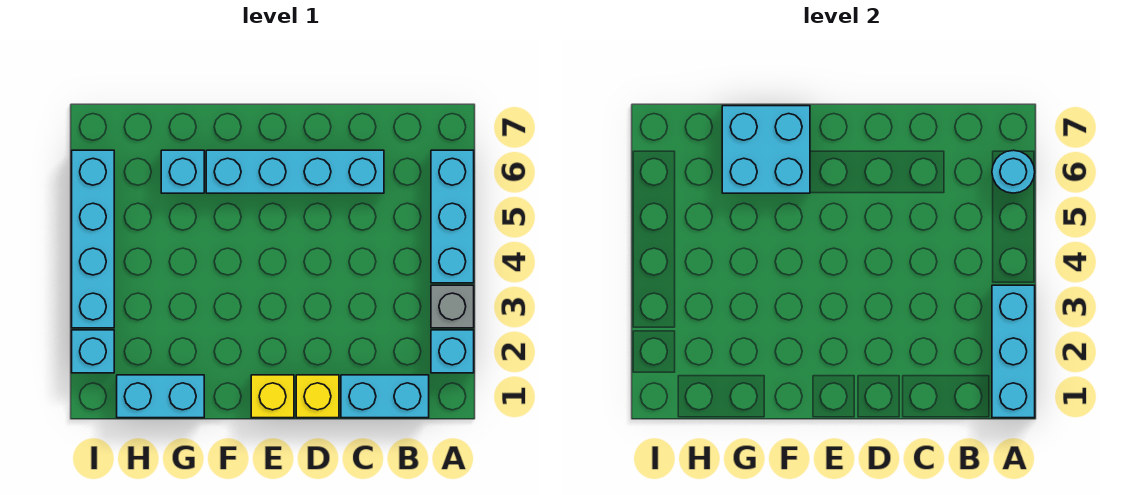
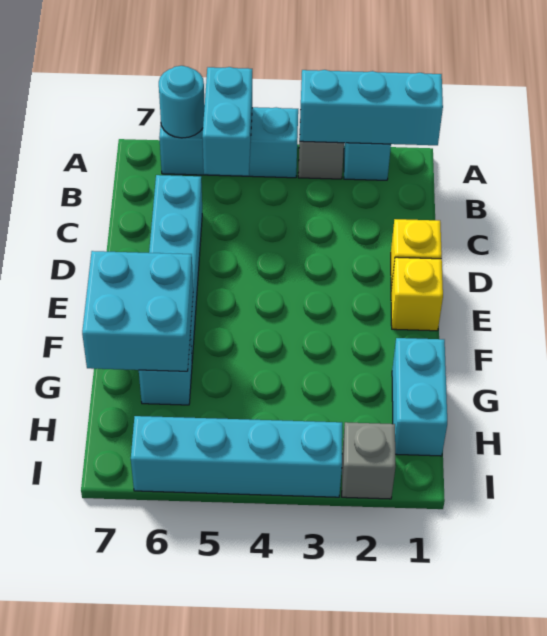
cyan 1x2 brick [341,375,429,418] -> cyan 1x2 brick moved to [202,67,252,176]
cyan 1x1 brick [72,330,114,373] -> grey 1x1 brick [342,422,396,499]

